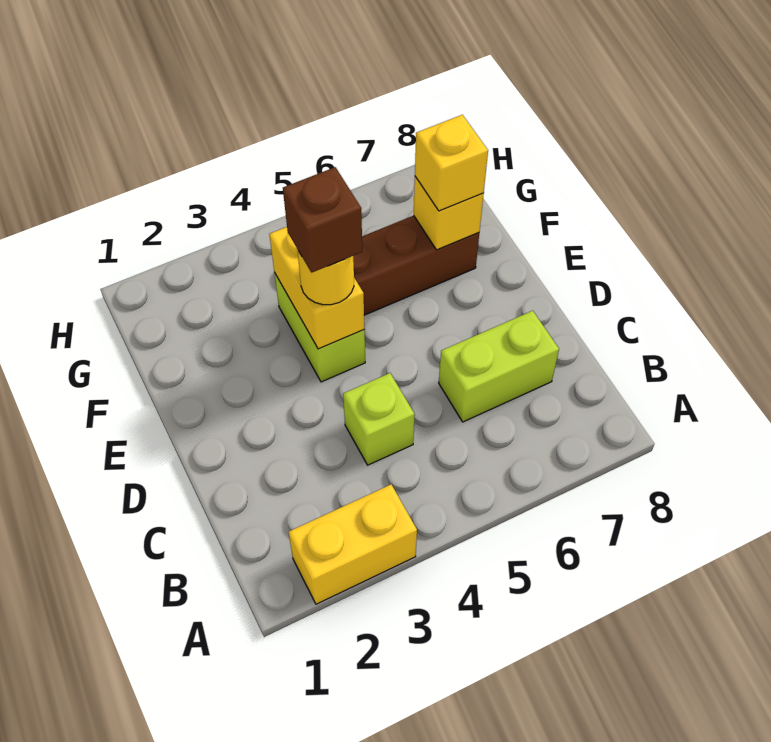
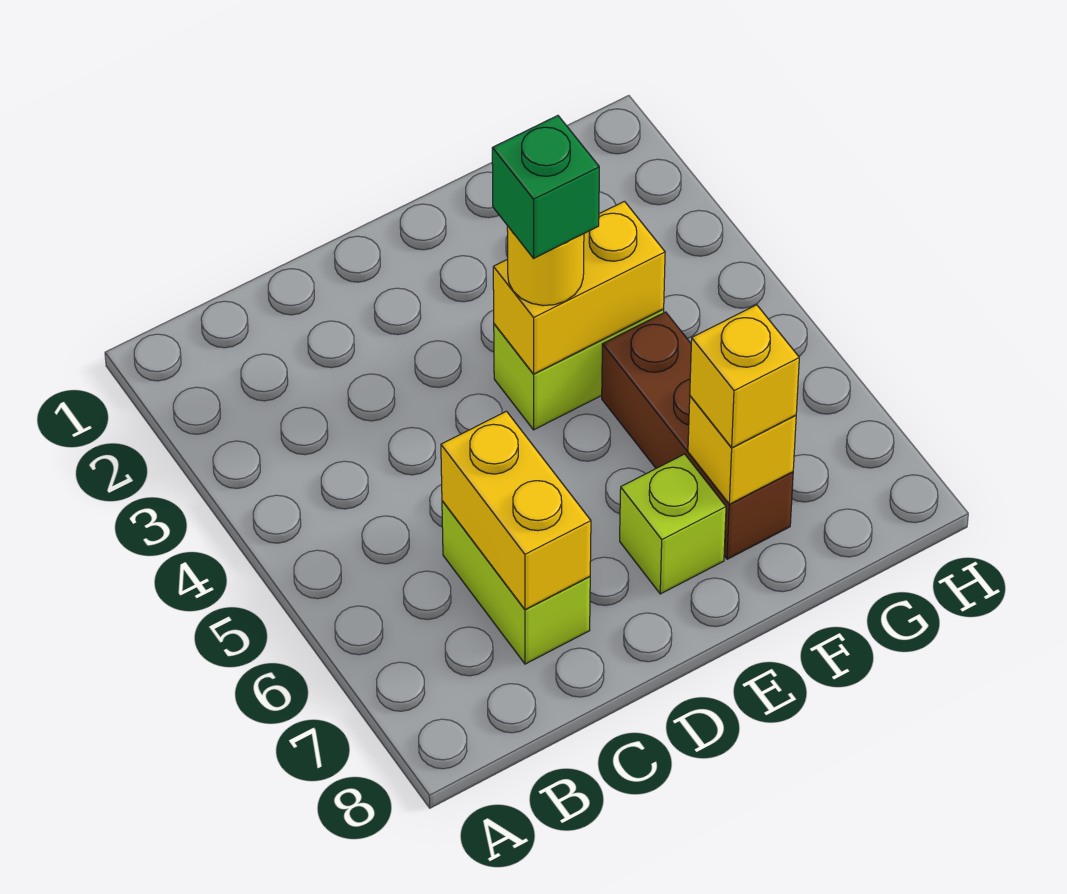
yellow 1x2 brick [289,485,417,604] -> yellow 1x2 brick moved to [441,411,591,609]
lime 1x1 brick [343,373,415,465] -> lime 1x1 brick moved to [620,454,726,594]
brown 1x1 brick [283,167,362,273] -> green 1x1 brick [492,116,599,258]

